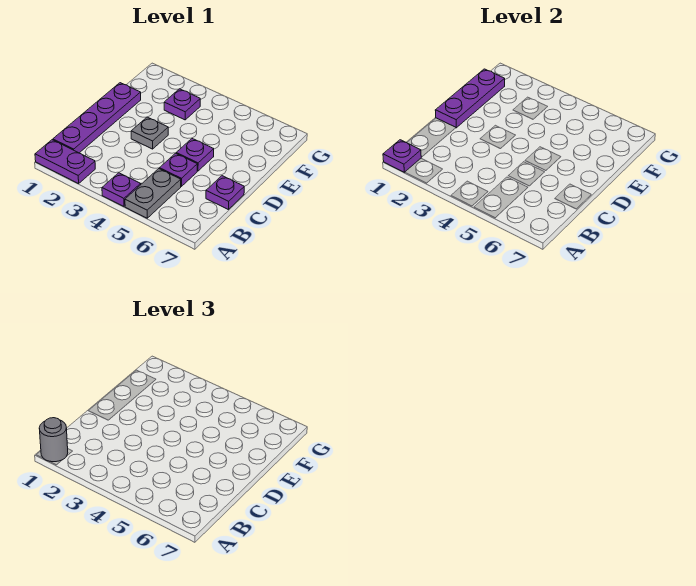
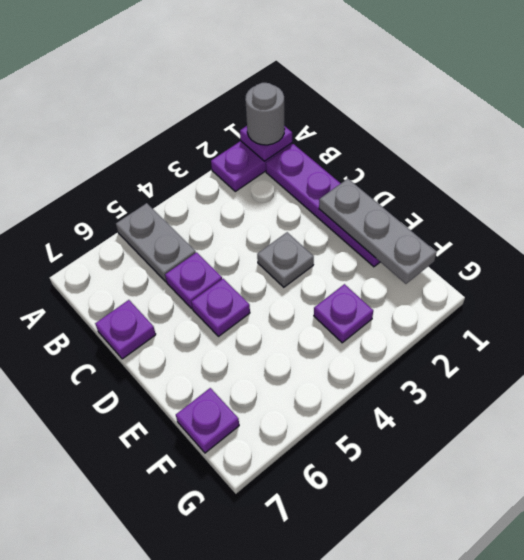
purple 1x1 plate [102,173,141,206] -> purple 1x1 plate moved to [176,388,239,453]
purple 1x3 plate [435,69,505,128] -> grey 1x3 plate [319,179,437,284]

